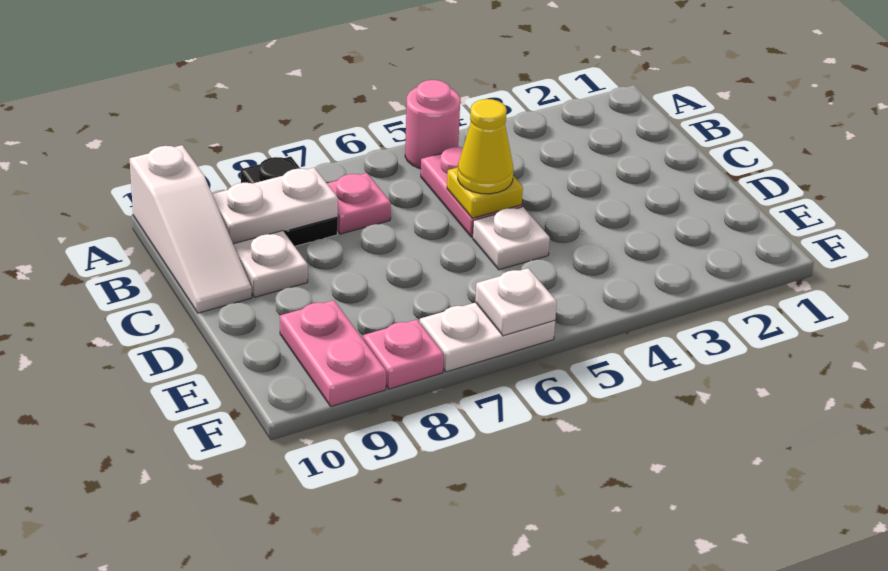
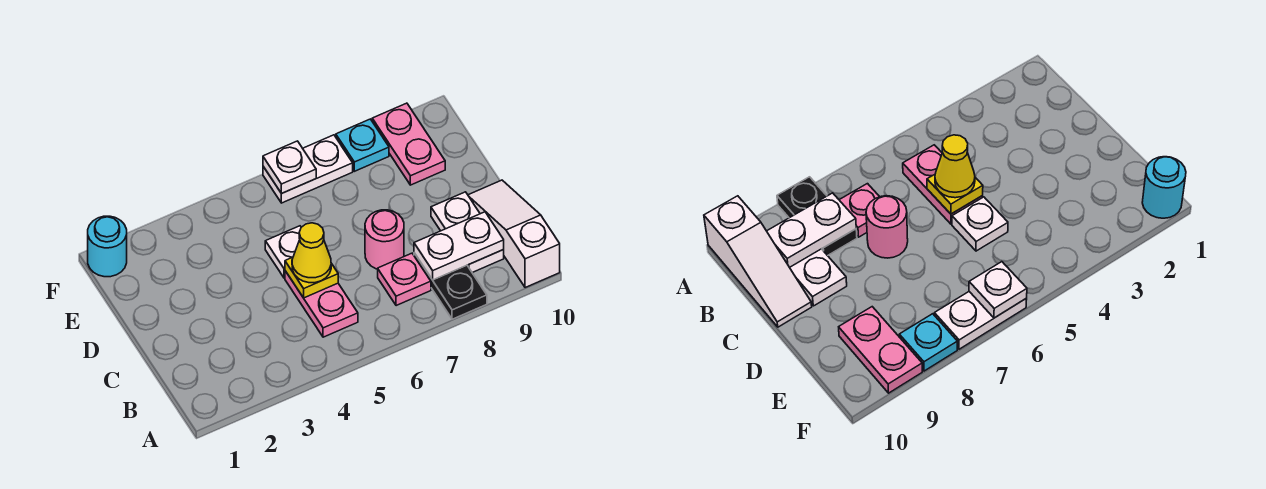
pink 1x1 round brick [405,80,460,169] -> pink 1x1 round brick moved to [365,210,404,269]
none -> cyan 1x1 round brick [88,216,127,277]
pink 1x1 plate [363,320,444,389] -> cyan 1x1 plate [336,119,389,171]

